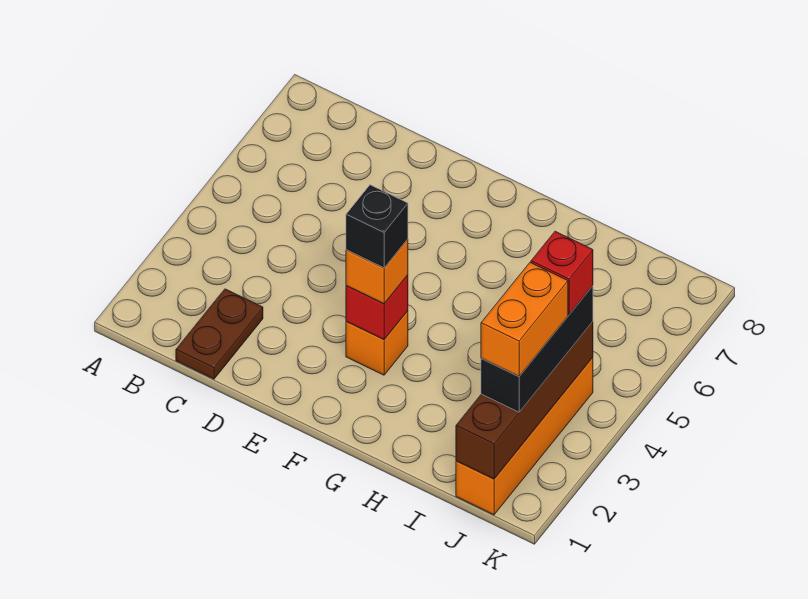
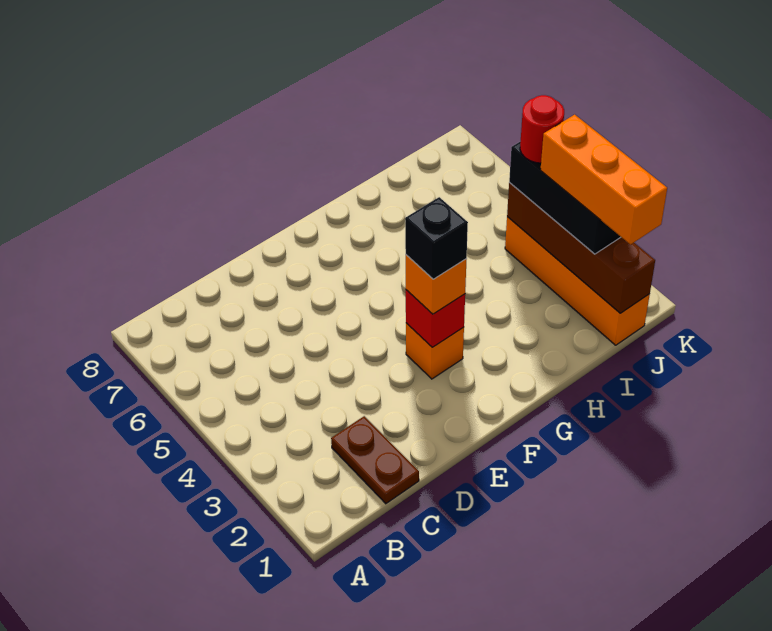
orange 1x2 brick [481,262,568,376] -> orange 1x3 brick [541,115,667,245]
red 1x1 brick [531,231,593,314] -> red 1x1 round brick [520,95,564,163]

